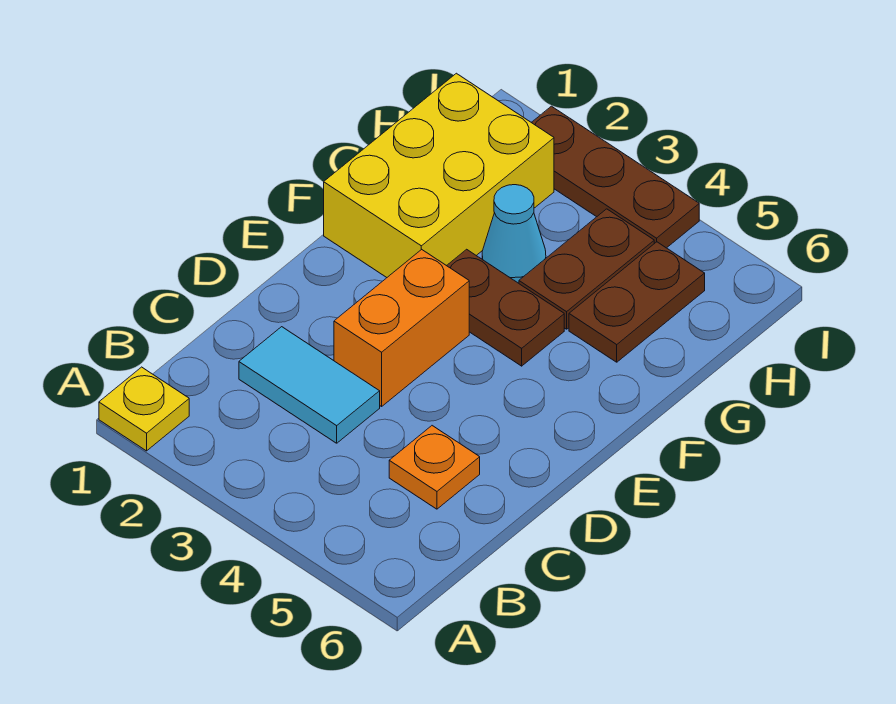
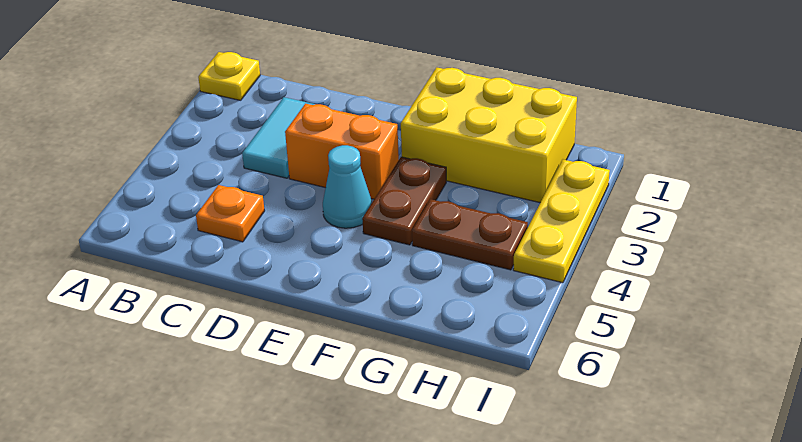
cyan 1x1 cone [482,185,546,283] -> cyan 1x1 cone moved to [323,145,372,228]
brown 1x2 plate [569,242,705,362] -> none
brown 1x3 plate [531,106,699,248] -> yellow 1x3 plate [513,160,610,283]

